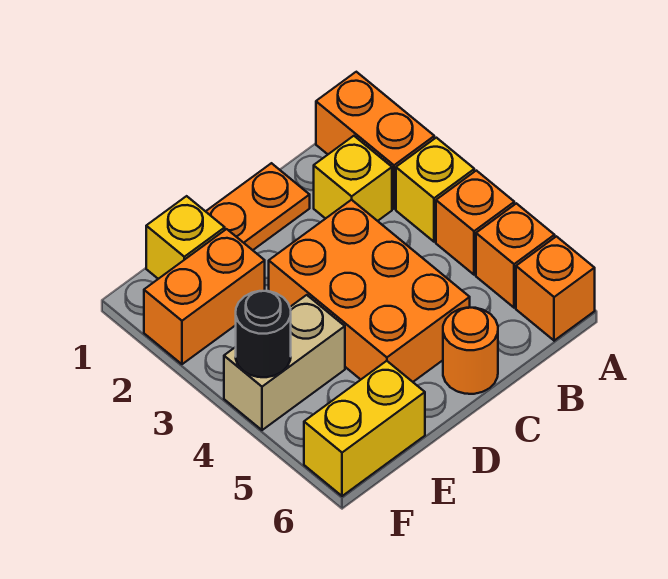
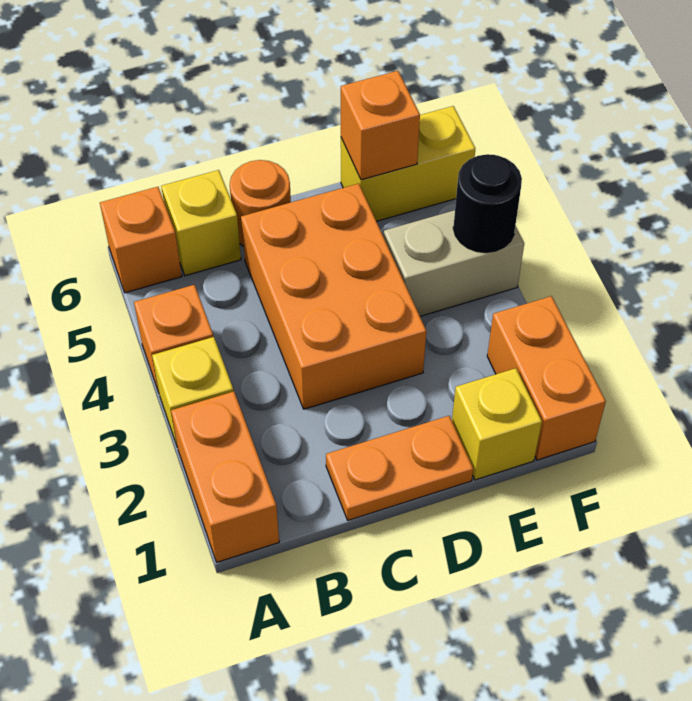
orange 1x1 brick [476,203,555,308] -> orange 1x1 brick moved to [341,71,420,180]
yellow 1x1 brick [314,136,392,221] -> yellow 1x1 brick moved to [161,170,241,276]
orange 1x2 brick [144,229,265,364] -> orange 1x2 brick turned to [487,296,606,460]

